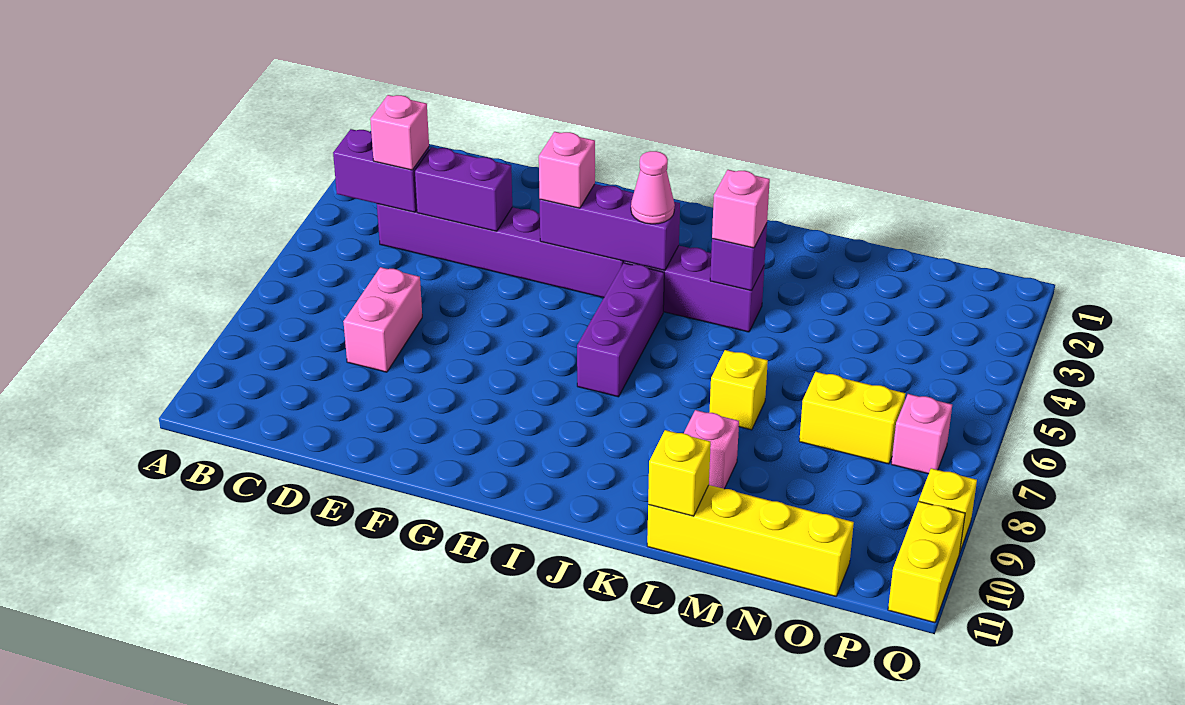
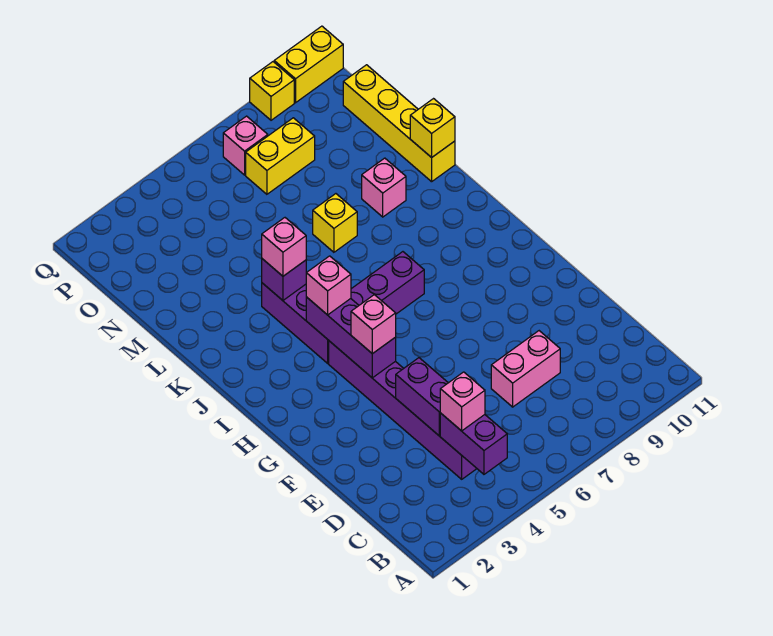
pink 1x1 cone [631,151,675,224] -> pink 1x1 brick [306,256,351,315]
yellow 1x2 brick [799,372,905,464] -> yellow 1x2 brick turned to [246,118,315,194]

